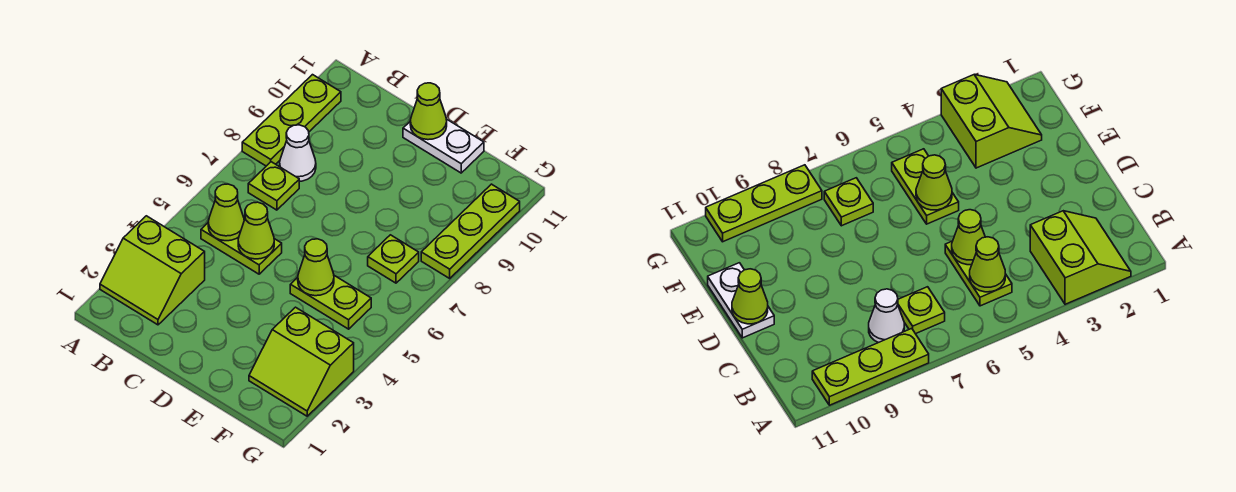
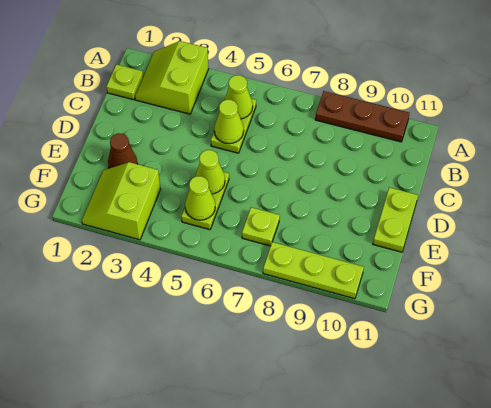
lime 1x3 plate [242,75,341,166] -> brown 1x3 plate [315,91,409,142]
lime 1x1 plate [248,162,299,210] -> lime 1x1 plate moved to [106,64,143,100]
white 1x1 cone [280,125,316,181] -> none
white 1x2 plate [403,119,484,173] -> lime 1x2 plate [373,187,418,252]
lime 1x1 cone [410,83,447,140] -> lime 1x1 cone moved to [185,176,215,220]
none -> brown 1x1 cone [108,133,138,168]

